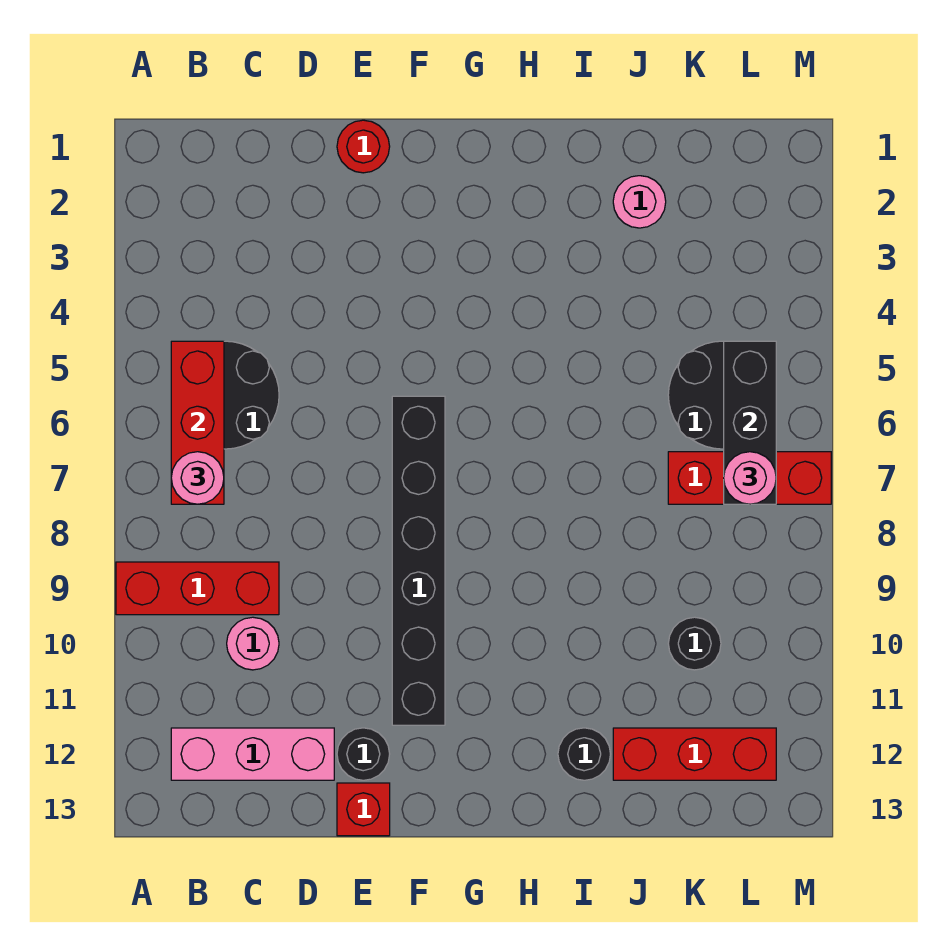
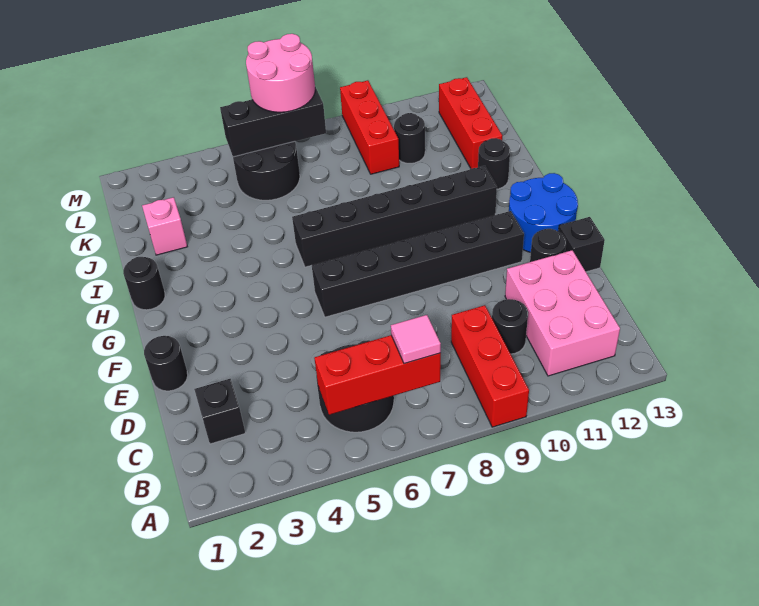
pink 1x1 round brick [171,452,224,504] -> pink 1x1 tile [391,315,441,364]
pink 1x3 brick [171,728,334,780] -> pink 2x3 brick [505,250,620,376]
none -> black 1x1 brick [194,379,245,444]
pink 1x1 round brick [227,617,279,670] -> black 1x1 round brick [492,299,528,354]
red 1x1 round brick [337,120,390,173] -> black 1x1 round brick [144,336,188,391]
red 1x1 brick [337,783,390,836] -> black 1x1 brick [558,217,605,272]
none -> blue 2x2 round brick [509,173,578,252]
none -> black 1x1 round brick [123,257,165,310]
none -> black 1x6 brick [292,166,497,267]
pink 1x1 round brick [613,176,666,228] -> pink 1x1 brick [142,197,187,255]
red 1x3 brick [668,452,831,504] -> red 1x3 brick moved to [340,80,399,174]
pink 1x1 round brick [724,452,776,504] -> pink 2x2 round brick [246,34,315,112]

